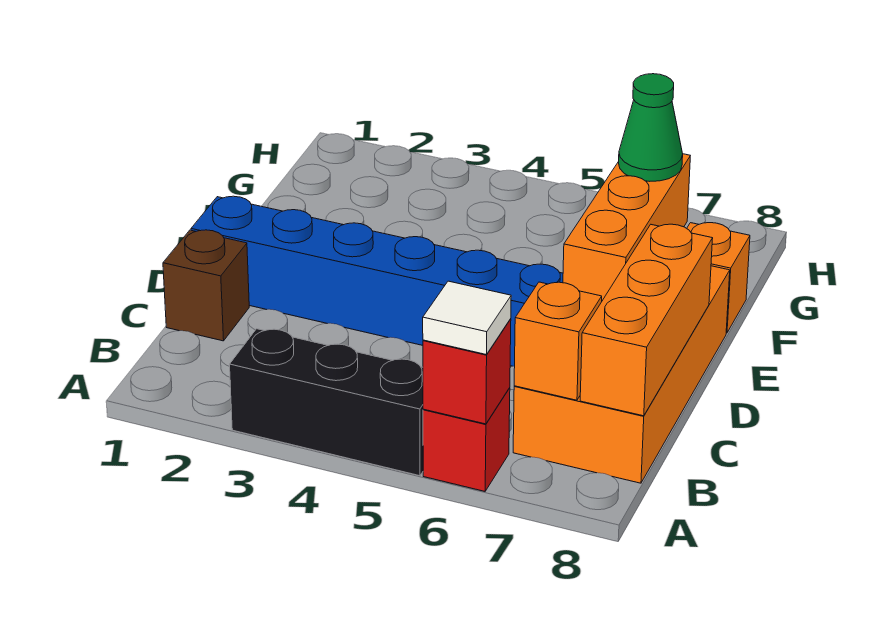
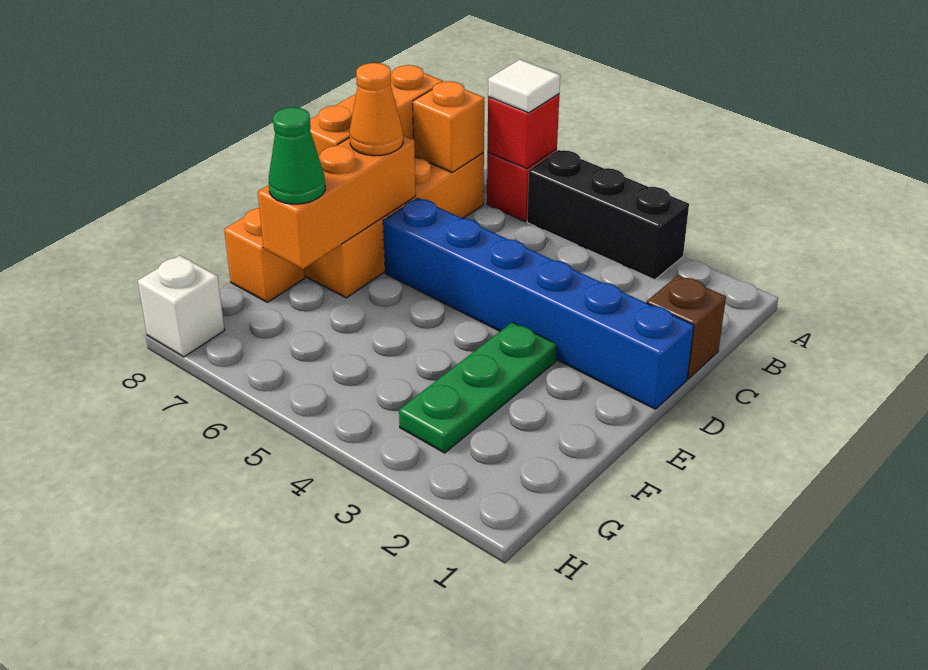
none -> orange 1x1 cone [349,63,403,156]
none -> green 1x3 plate [399,322,557,453]
none -> white 1x1 brick [138,255,225,357]

